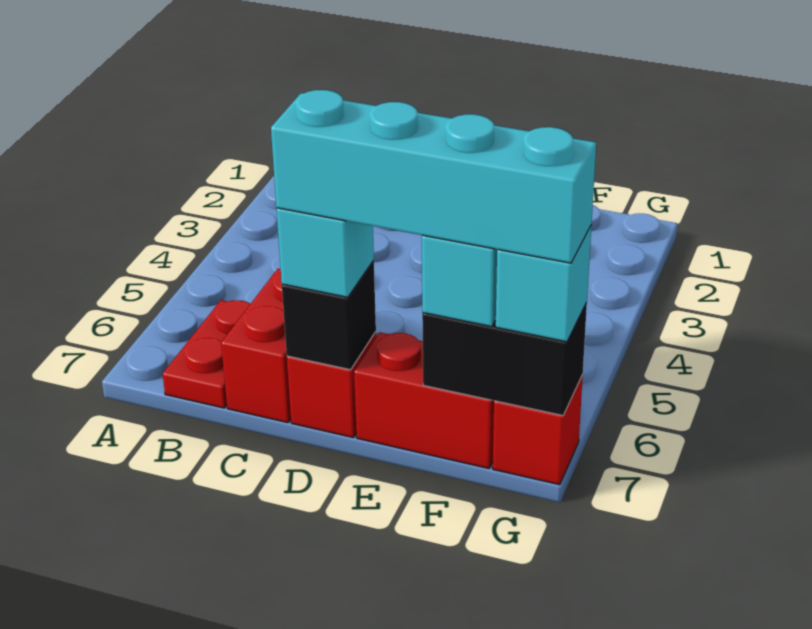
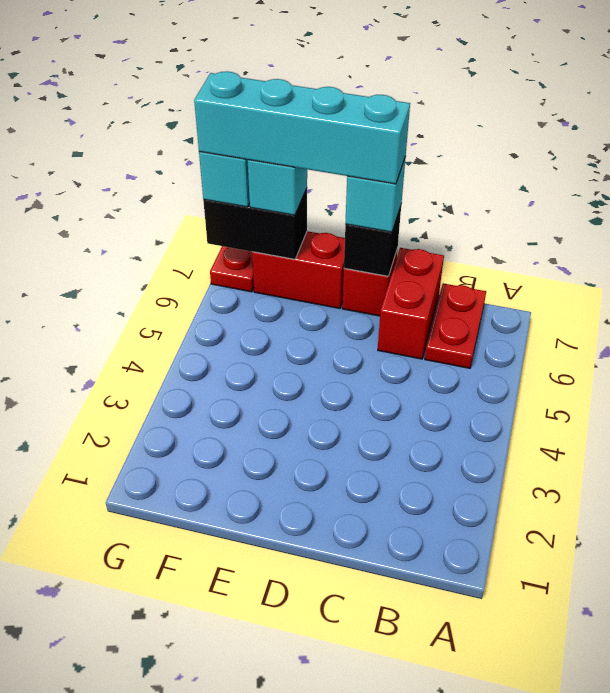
red 1x1 brick [493,375,583,485] -> red 1x1 plate [210,246,254,292]

